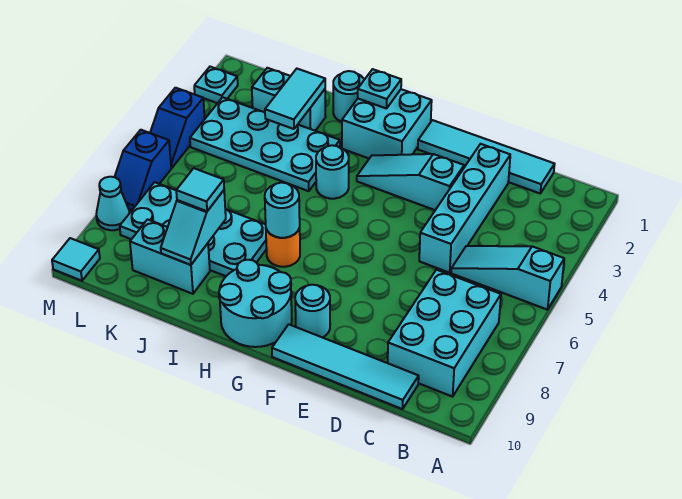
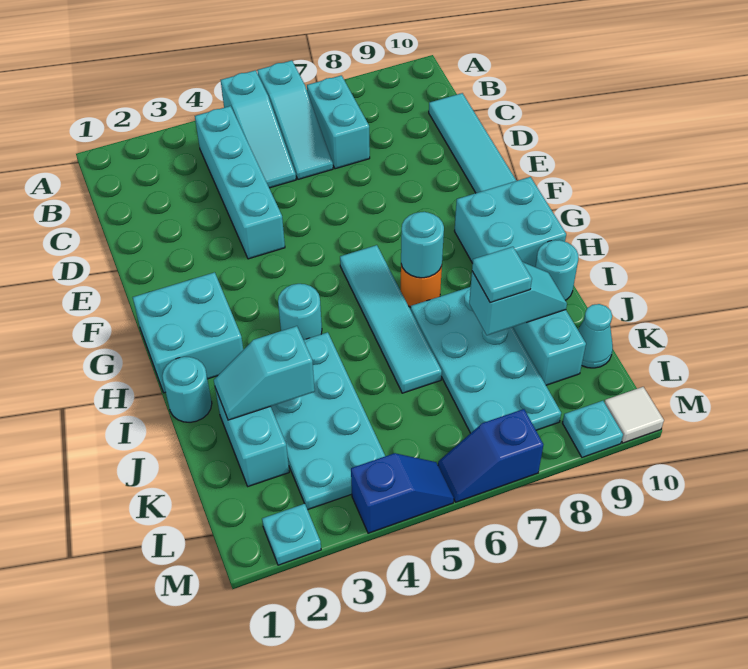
cyan 2x3 brick [388,270,501,397] -> cyan 1x2 brick [307,75,370,169]
cyan 1x4 tile [418,120,555,193] -> cyan 1x4 tile moved to [340,245,442,393]
cyan 1x4 brick [419,144,510,273] -> cyan 1x4 brick turned to [195,106,285,259]
cyan 1x3 slope [357,154,464,210] -> cyan 1x3 slope moved to [257,61,333,179]
cyan 1x1 round brick [295,285,330,337] -> cyan 1x1 round brick moved to [536,240,578,300]
cyan 2x2 round brick [219,260,292,347] -> cyan 2x2 brick [455,177,566,267]
cyan 1x1 plate [358,69,401,109] -> cyan 1x1 plate moved to [563,401,623,457]
cyan 1x2 tile [265,69,325,129] -> cyan 1x2 slope [214,326,315,420]
blue 1x2 slope [115,130,171,210] -> blue 1x2 slope turned to [438,409,543,502]
cyan 1x1 cone [96,177,130,230] -> cyan 1x1 cone moved to [578,304,613,368]
cyan 1x1 tile [52,238,100,281] -> white 1x1 tile [604,387,664,443]

